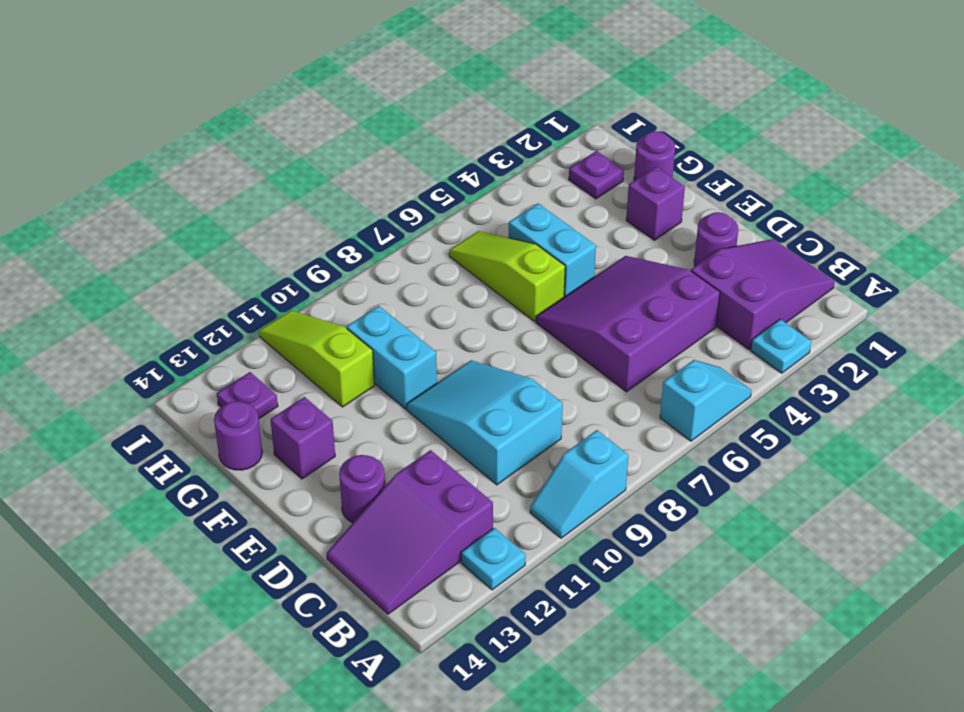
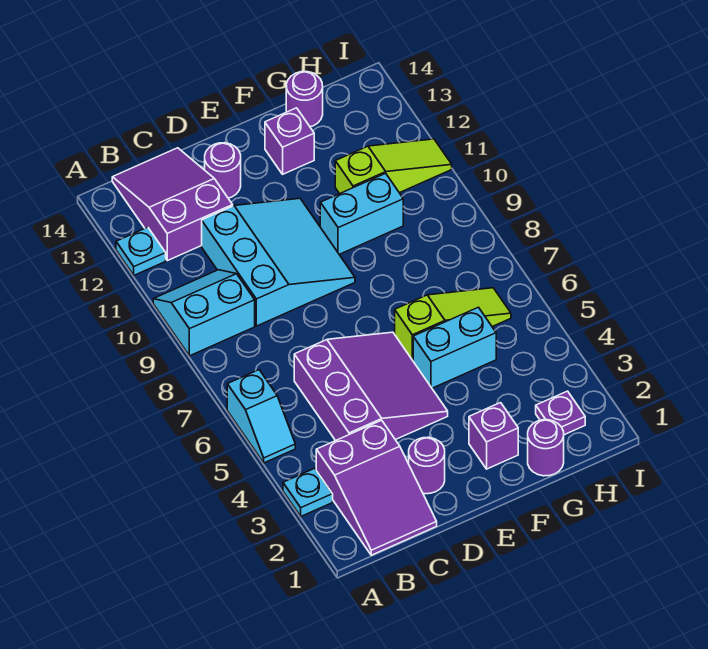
cyan 1x2 slope [530,430,628,538] -> cyan 2x2 slope [153,270,255,356]
cyan 2x3 slope [407,360,563,485] -> cyan 3x3 slope [202,198,355,326]
purple 1x1 plate [217,372,278,418] -> none

